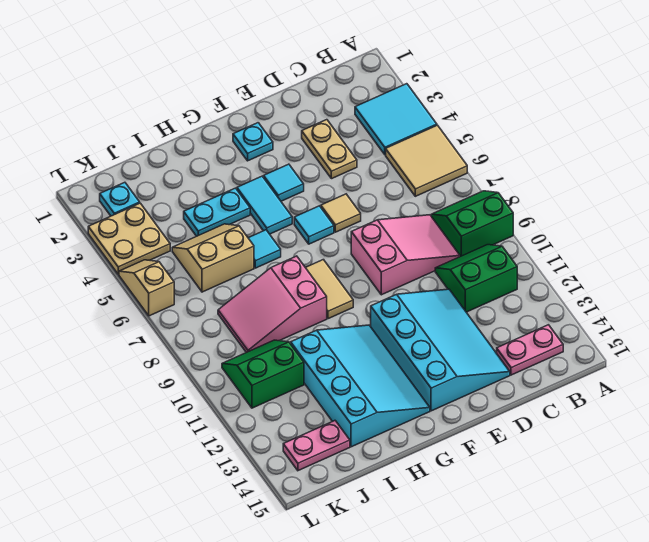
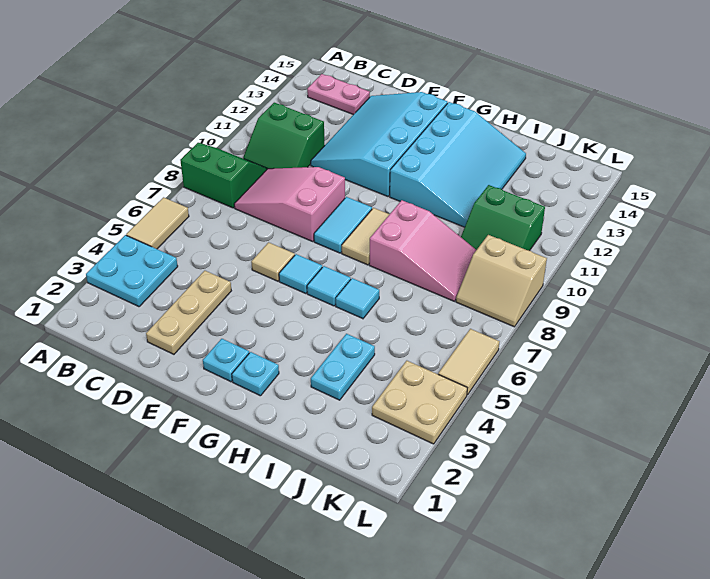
cyan 2x2 tile [355,84,437,155] -> cyan 2x2 plate [86,235,178,307]
tan 2x2 tile [386,125,467,196] -> tan 1x2 tile [126,197,189,249]
green 2x2 slope [431,191,513,257] -> green 2x2 slope turned to [180,143,267,208]
tan 1x2 plate [302,120,357,179] -> tan 1x3 plate [146,271,231,354]
cyan 1x1 tile [264,164,304,201] -> cyan 1x1 tile moved to [307,266,351,306]
cyan 1x2 tile [237,176,292,234] -> cyan 1x2 tile moved to [314,197,372,253]
cyan 3x4 slope [291,325,430,447] -> cyan 3x4 slope turned to [390,102,526,227]
cyan 1x2 plate [184,188,250,236] -> cyan 1x2 plate turned to [311,334,375,400]
tan 2x2 slope [172,224,254,292] -> tan 2x2 slope moved to [456,235,547,327]
pink 1x2 plate [283,421,350,471] -> none
cyan 1x1 plate [100,182,140,216] -> cyan 1x1 plate moved to [232,352,279,396]
tan 1x2 slope [119,260,174,316] -> tan 1x2 tile [438,329,499,395]

